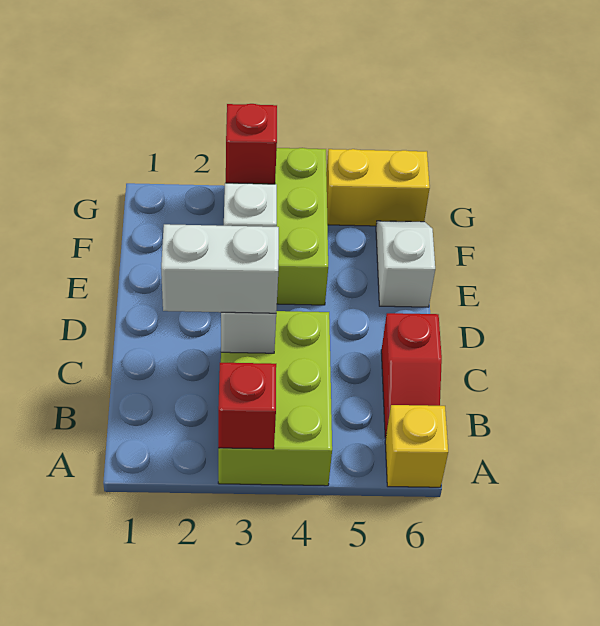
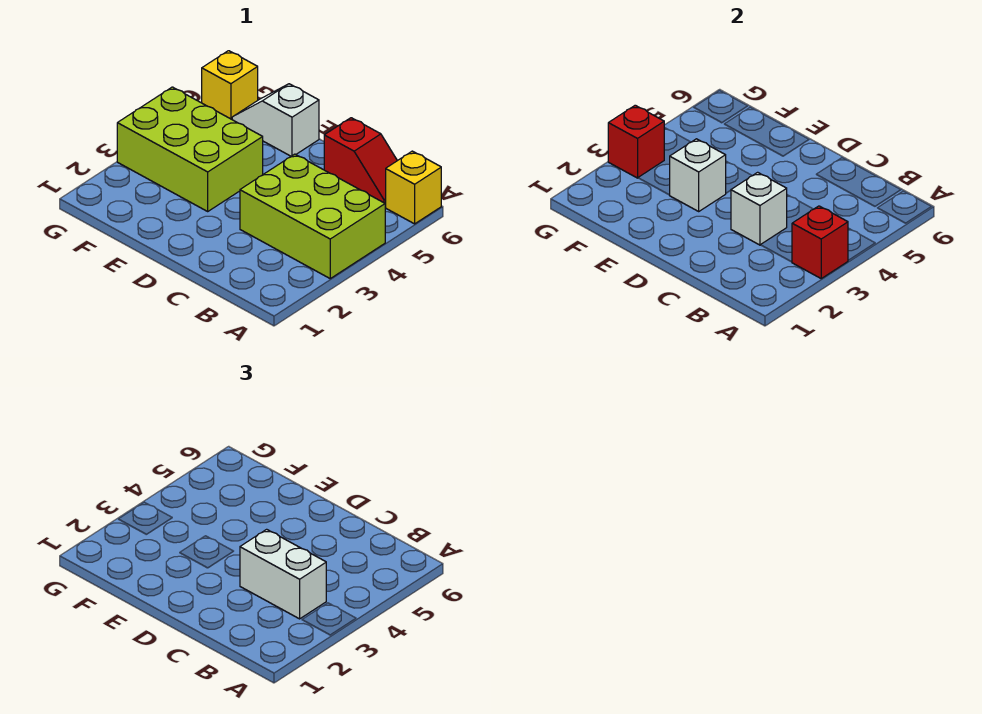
white 1x2 brick [161,224,279,313] -> white 1x2 brick turned to [240,529,326,619]
yellow 1x2 brick [326,149,430,226] -> yellow 1x1 brick [202,51,258,119]

